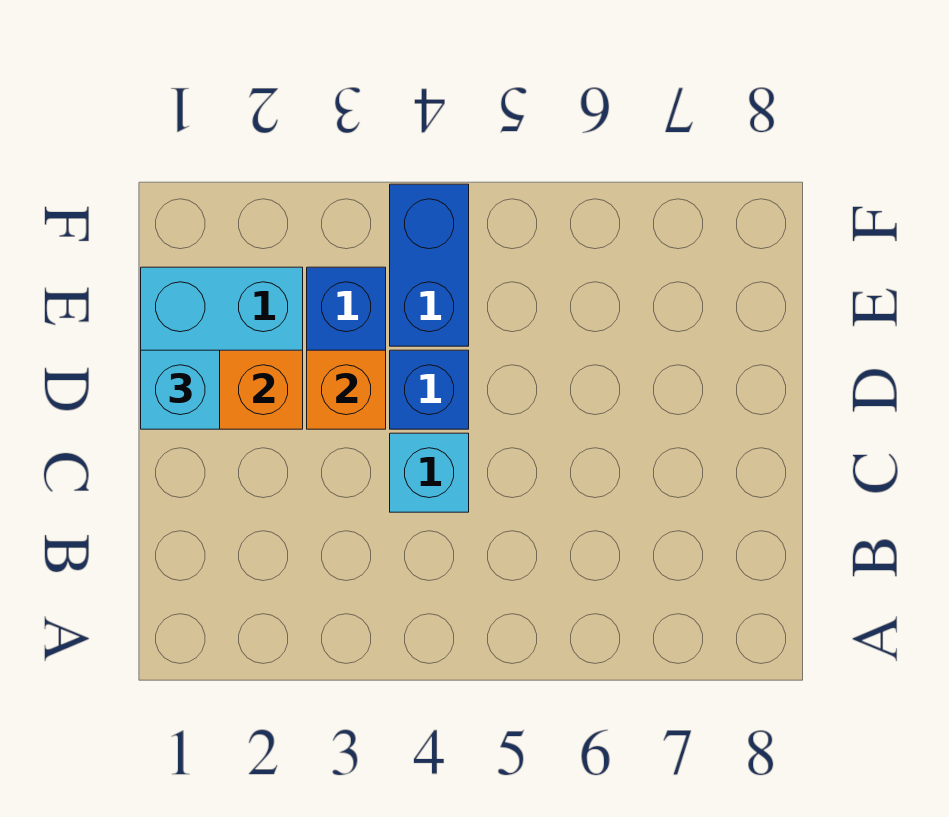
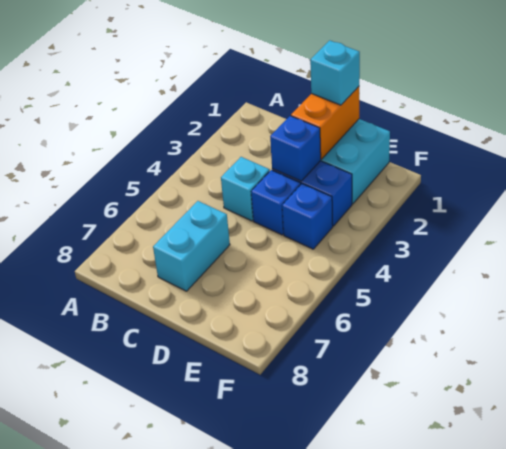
none -> cyan 1x2 brick [153,201,230,291]
orange 1x1 brick [307,350,386,429] -> blue 1x1 brick [270,116,321,181]
blue 1x2 brick [390,184,469,346] -> blue 1x1 brick [282,184,333,249]

